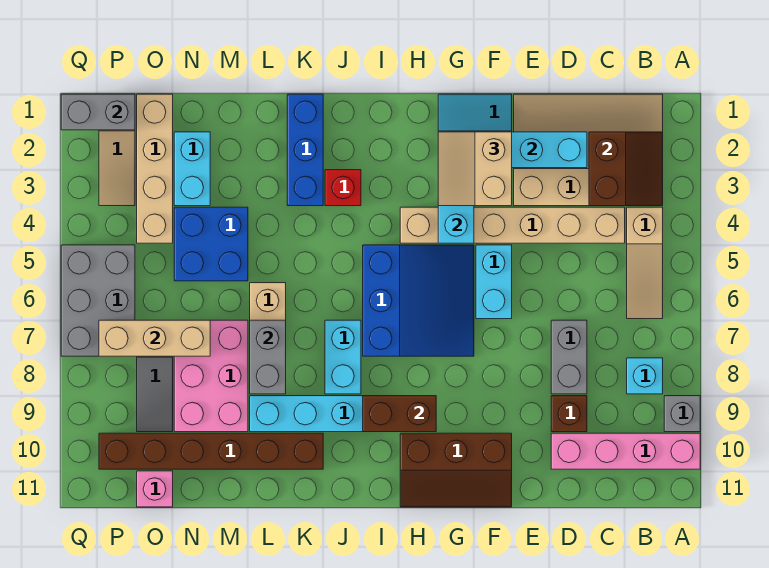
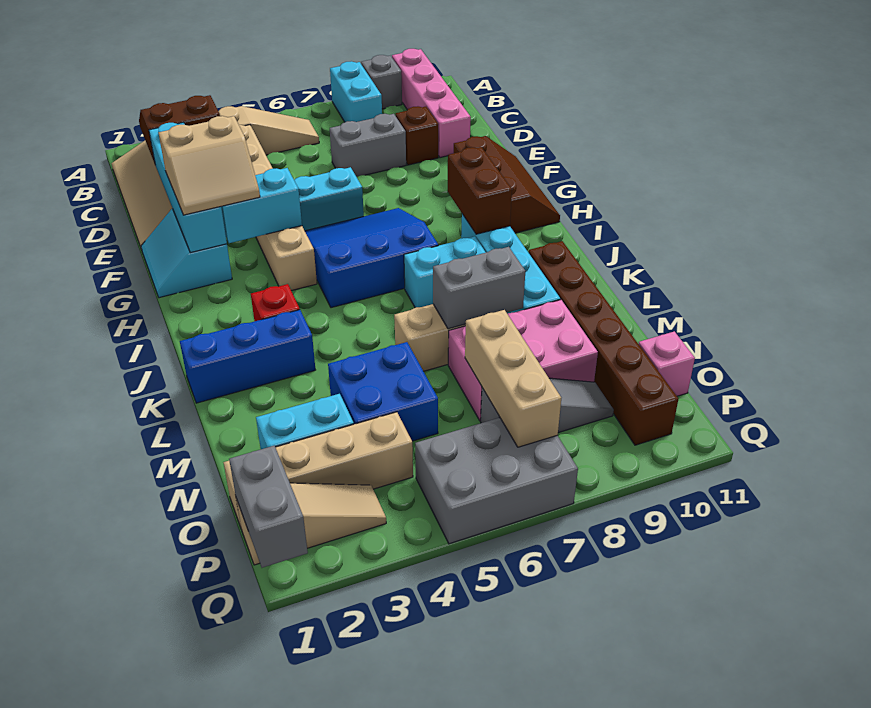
cyan 1x1 brick [627,358,663,394] -> cyan 1x2 brick [330,61,382,122]

